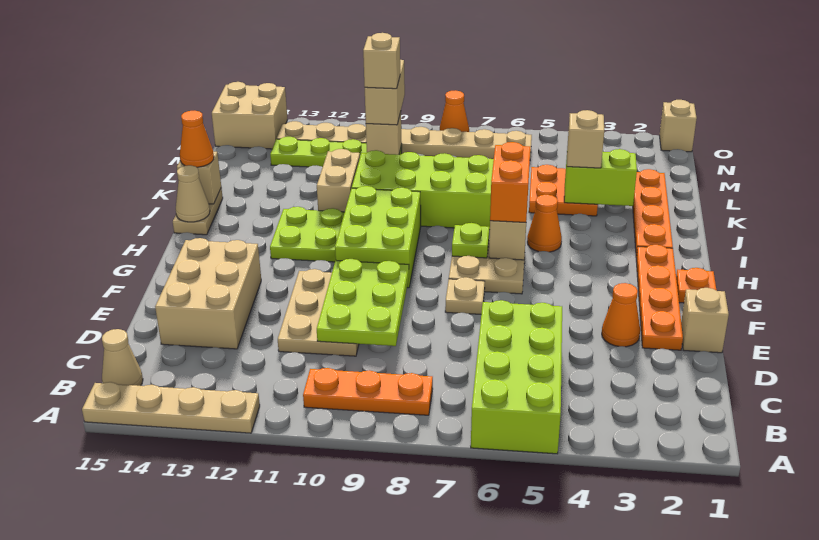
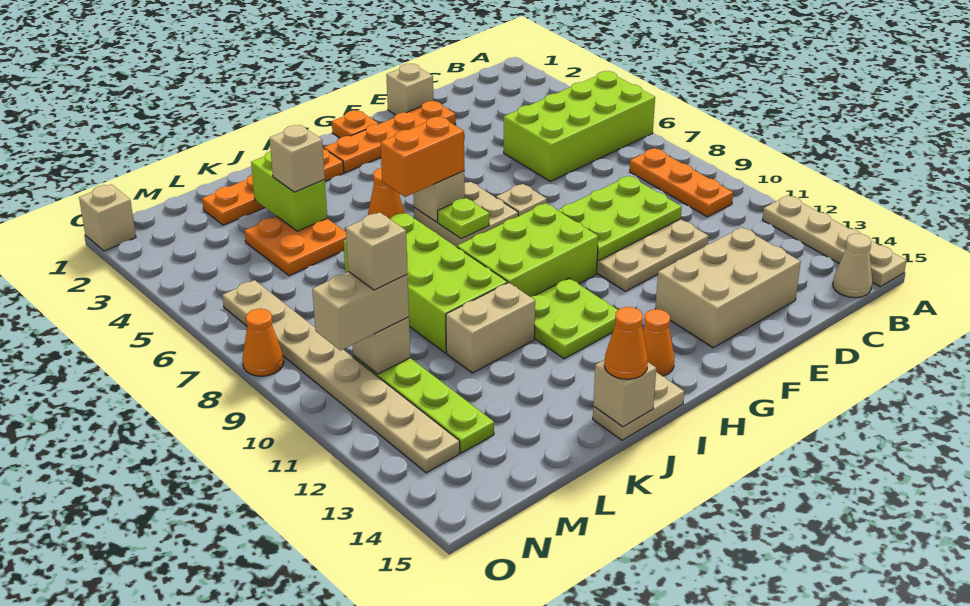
orange 1x1 cone [602,283,640,347] -> orange 1x1 cone moved to [643,309,674,376]
tan 1x1 cone [176,165,210,222] -> none
tan 2x2 brick [212,82,288,149] -> none

